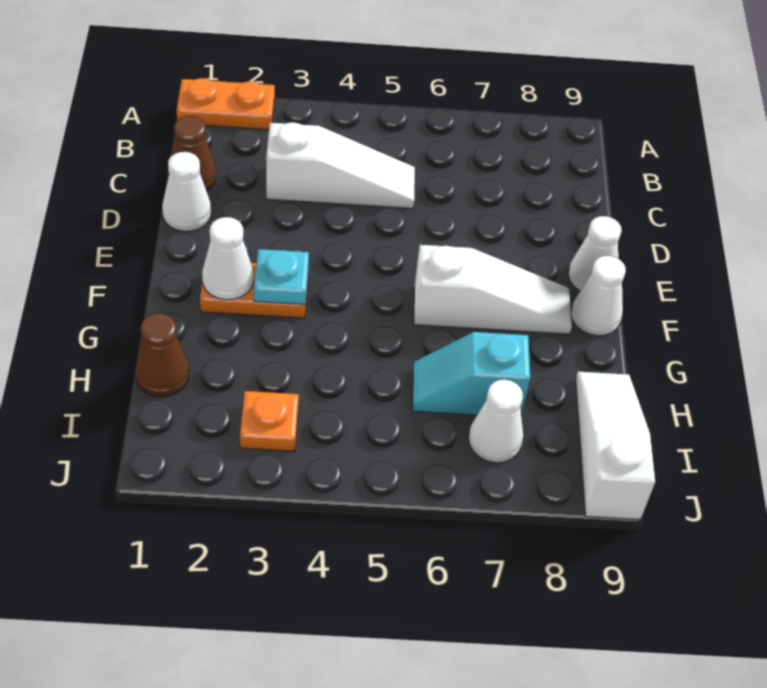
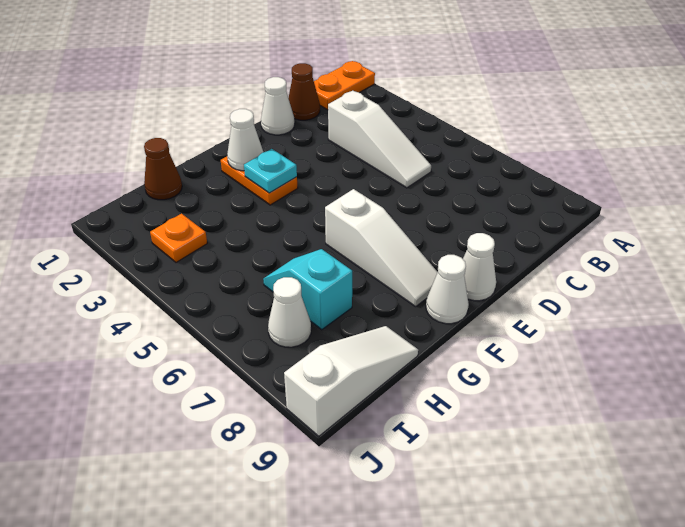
orange 1x2 plate [177,78,275,130] -> orange 1x2 plate turned to [314,61,375,110]

